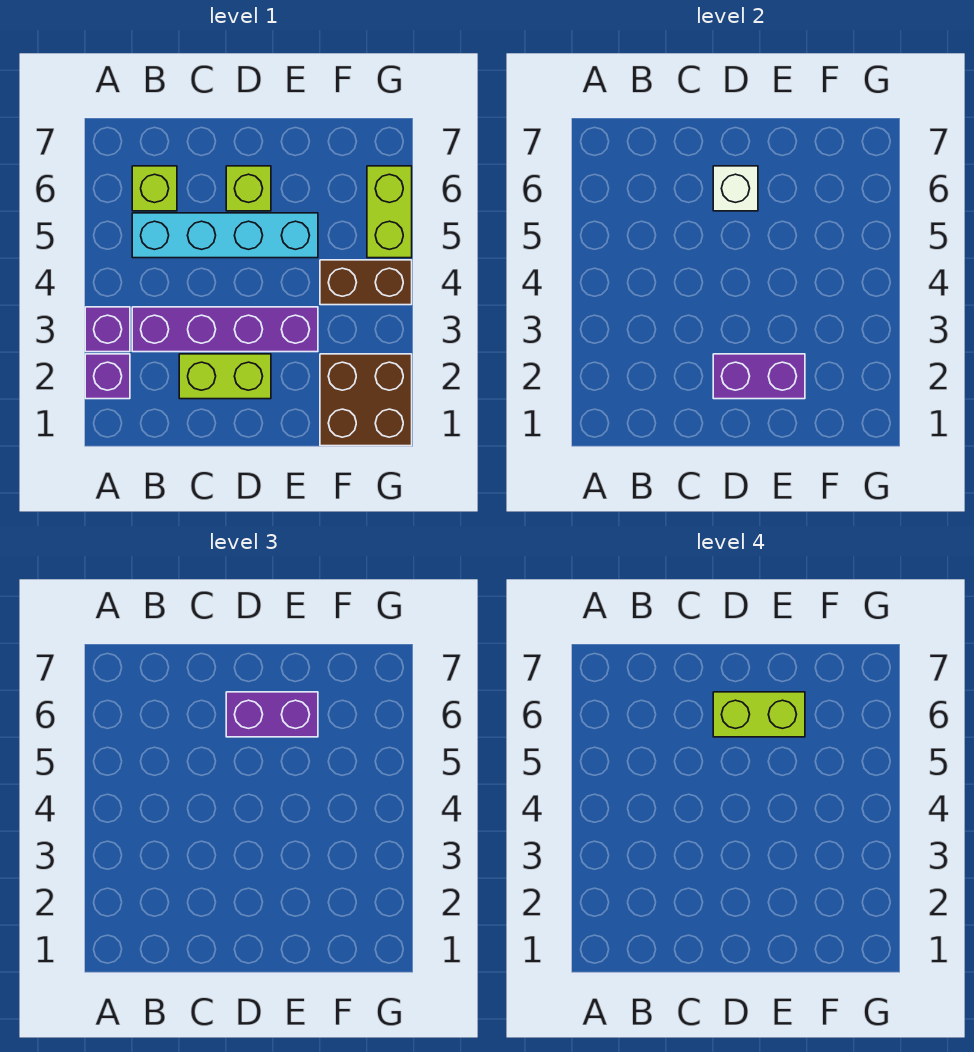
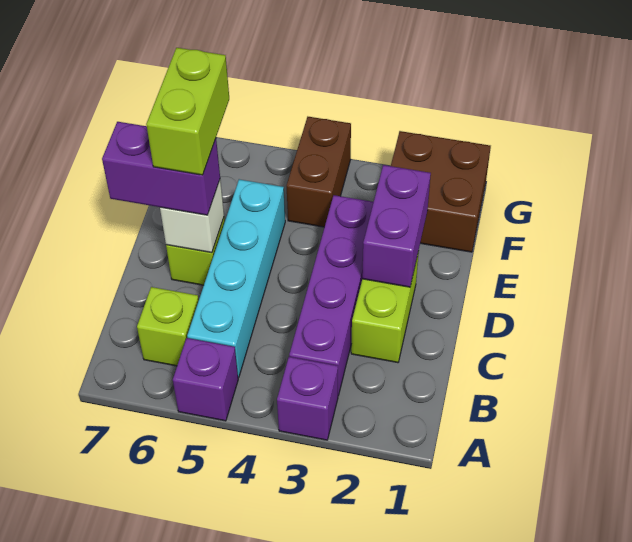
purple 1x1 brick [85,354,130,399] -> purple 1x1 brick moved to [173,338,238,421]
purple 1x2 brick [226,692,318,737] -> purple 1x2 brick turned to [102,122,220,215]
lime 1x2 brick [367,166,412,258] -> none

